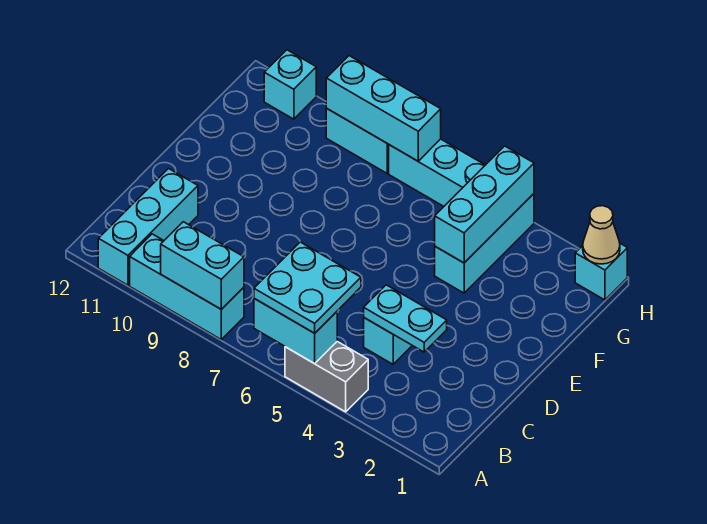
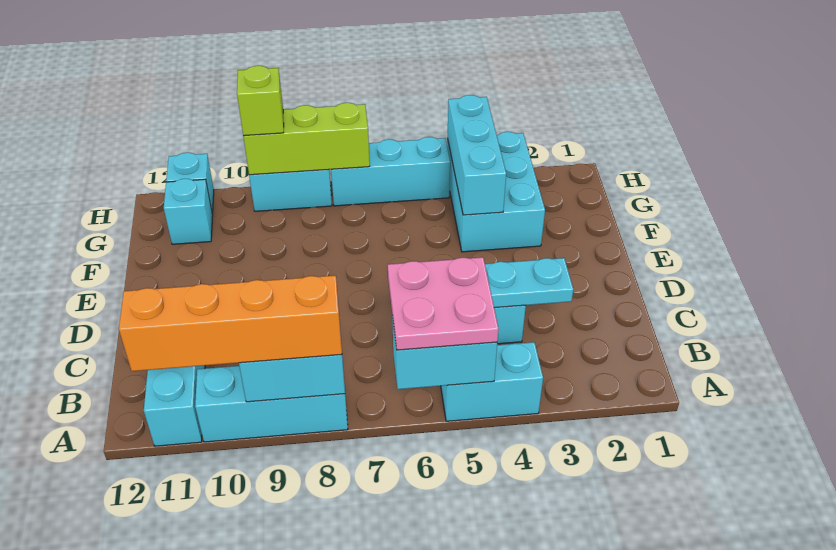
grey 1x2 brick [285,342,368,412] -> cyan 1x2 brick [441,342,543,421]
cyan 2x2 plate [254,242,361,333] -> pink 2x2 plate [388,257,499,350]
none -> orange 1x4 brick [119,275,342,371]
cyan 1x3 brick [435,194,534,293] -> cyan 2x3 brick [447,132,545,252]
cyan 1x1 brick [575,244,627,300] -> cyan 1x1 brick moved to [164,179,213,244]
tan 1x1 cone [583,206,620,264] -> none
cyan 1x3 brick [326,56,441,161] -> lime 1x3 brick [243,103,370,175]
none -> lime 1x1 brick [237,66,284,136]

